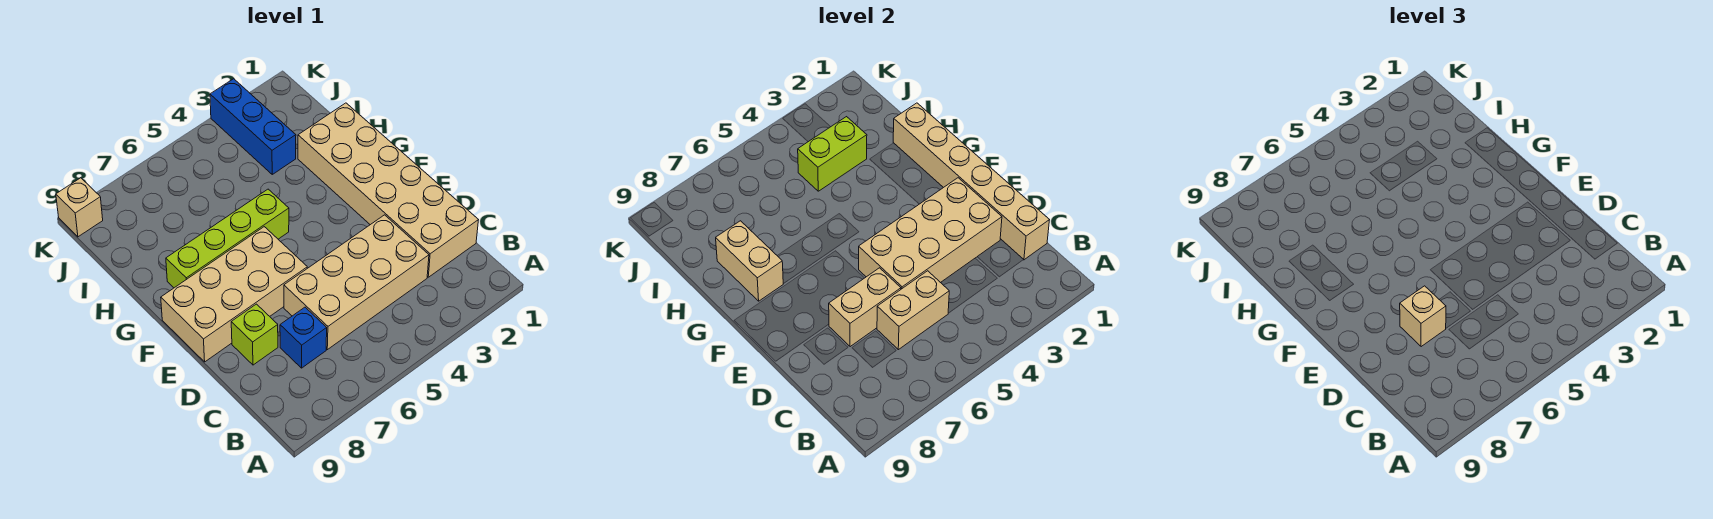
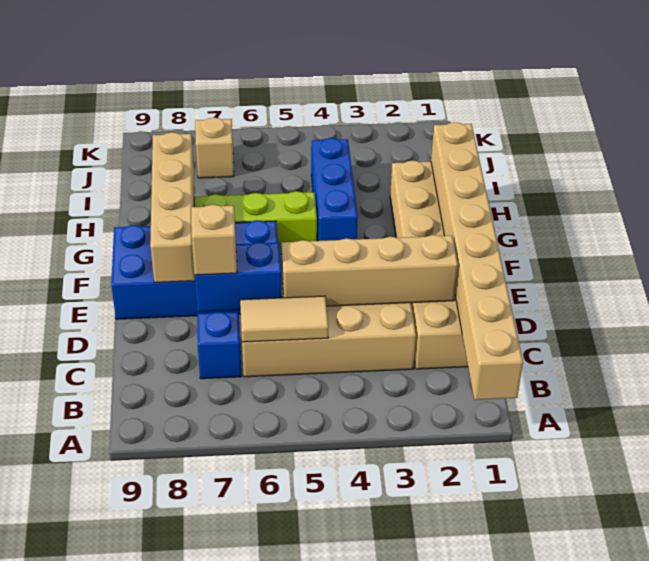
tan 1x6 brick [893,103,1049,260] -> tan 1x8 brick [431,122,523,400]
tan 1x2 brick [877,271,949,350] -> tan 1x2 tile [240,296,328,342]
tan 2x4 brick [859,178,1002,289] -> tan 1x4 brick [282,235,458,306]
tan 1x2 brick [829,268,901,347] -> blue 1x2 brick [194,242,282,312]
lime 1x1 brick [231,304,278,365] -> none
tan 2x4 brick [161,227,307,362] -> blue 2x4 brick [111,220,278,319]
tan 1x2 brick [716,221,783,301] -> tan 1x4 brick [150,132,195,282]
blue 1x3 brick [210,79,296,174] -> blue 1x3 brick moved to [311,138,358,241]
lime 1x2 brick [798,117,867,191] -> none
tan 1x1 brick [56,178,103,237] -> tan 1x1 brick moved to [195,117,234,178]

